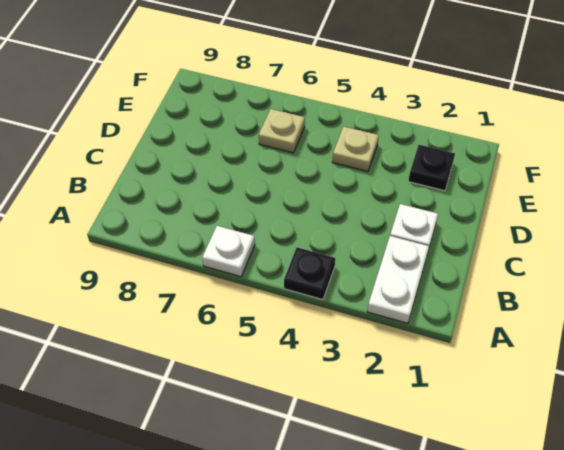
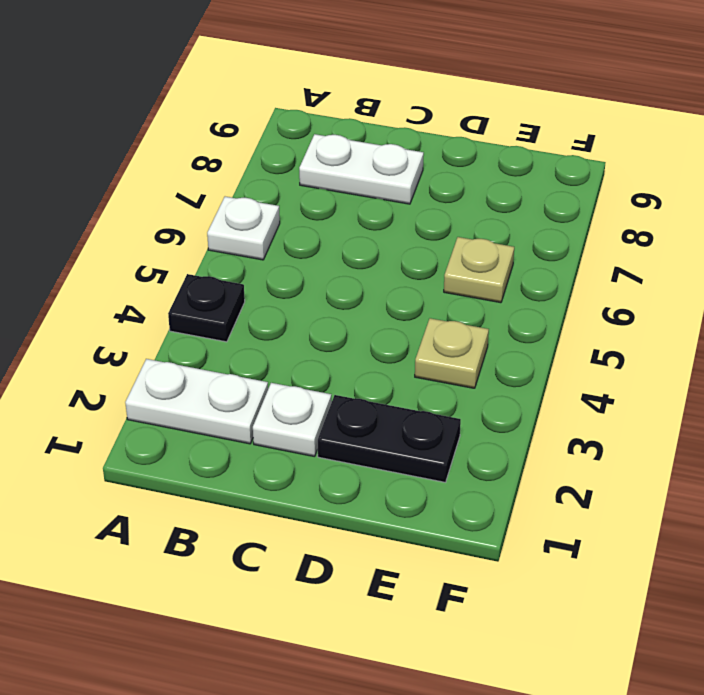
none -> white 1x2 plate [299,134,424,204]
black 1x1 plate [408,145,455,191] -> black 1x2 plate [318,395,461,482]

